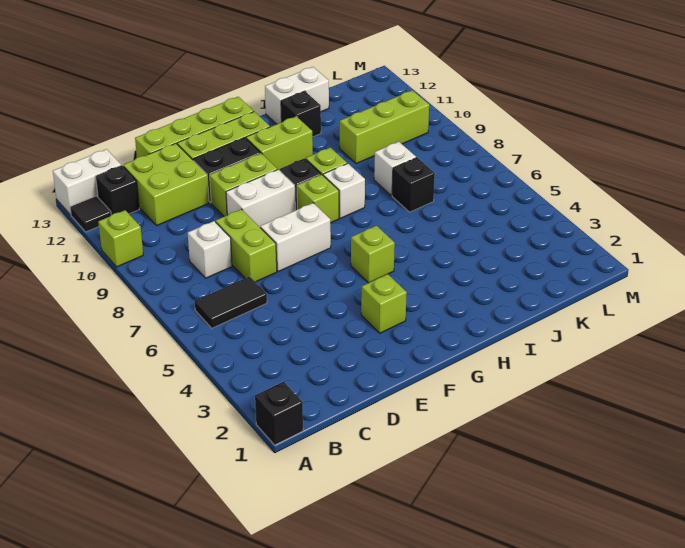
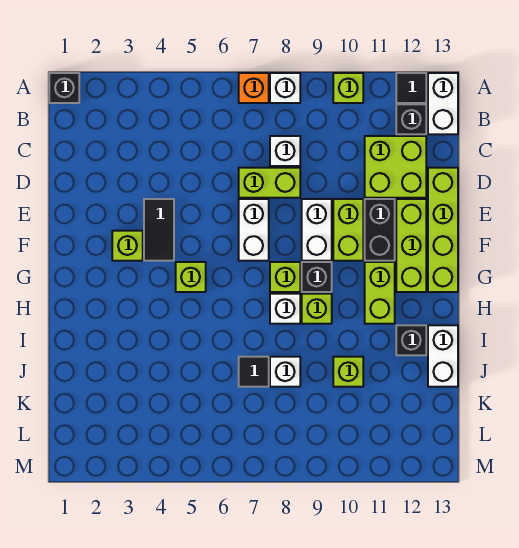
none -> orange 1x1 brick [239,73,269,103]
none -> white 1x1 brick [270,73,300,103]
black 1x2 tile [195,276,267,328] -> black 1x2 tile moved to [144,199,174,261]
black 1x1 brick [392,158,435,212] -> black 1x1 tile [239,357,269,387]
lime 1x3 brick [340,90,429,164] -> lime 1x1 brick [333,357,363,387]

